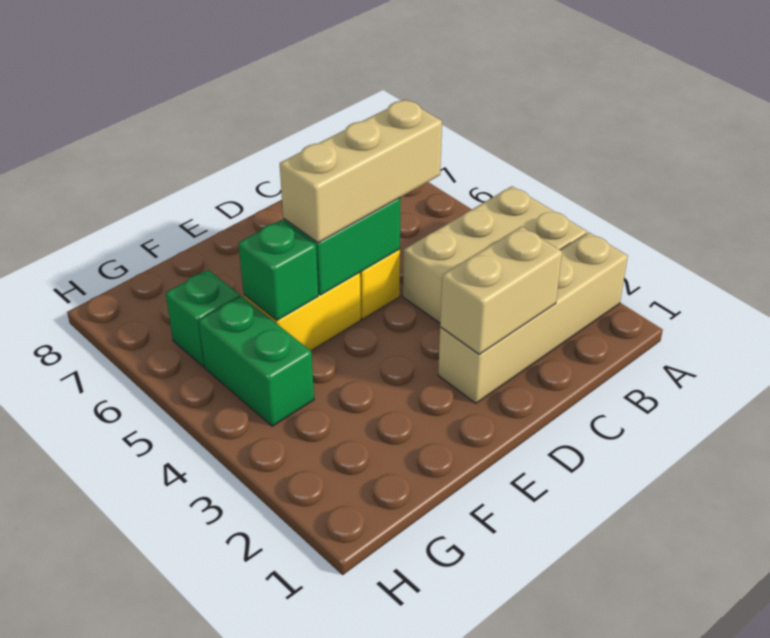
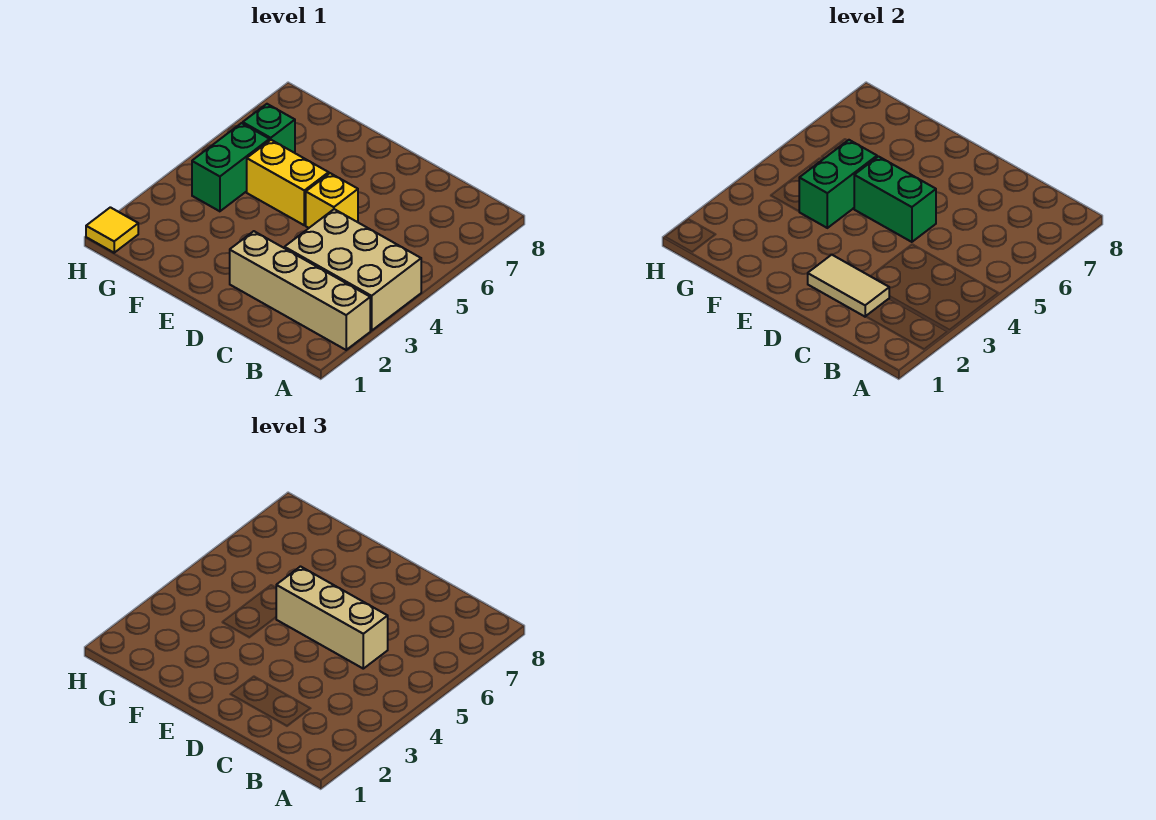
tan 1x2 brick [440,226,562,354] -> tan 1x2 tile [808,255,889,317]
green 1x1 brick [238,220,318,320] -> green 1x2 brick [799,140,877,228]
none -> yellow 1x1 tile [86,207,138,253]

